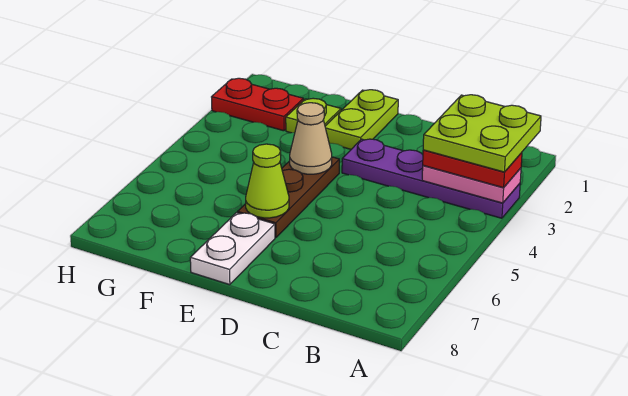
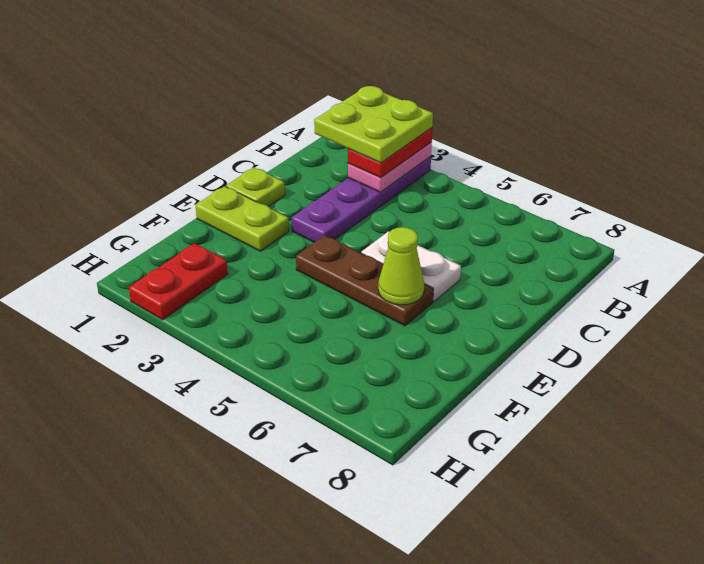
tan 1x1 cone [290,103,332,174] -> none
white 1x2 plate [190,213,275,285] -> white 1x2 plate moved to [361,231,461,302]
lime 1x1 plate [286,98,341,133] -> lime 1x1 plate moved to [226,168,285,207]

